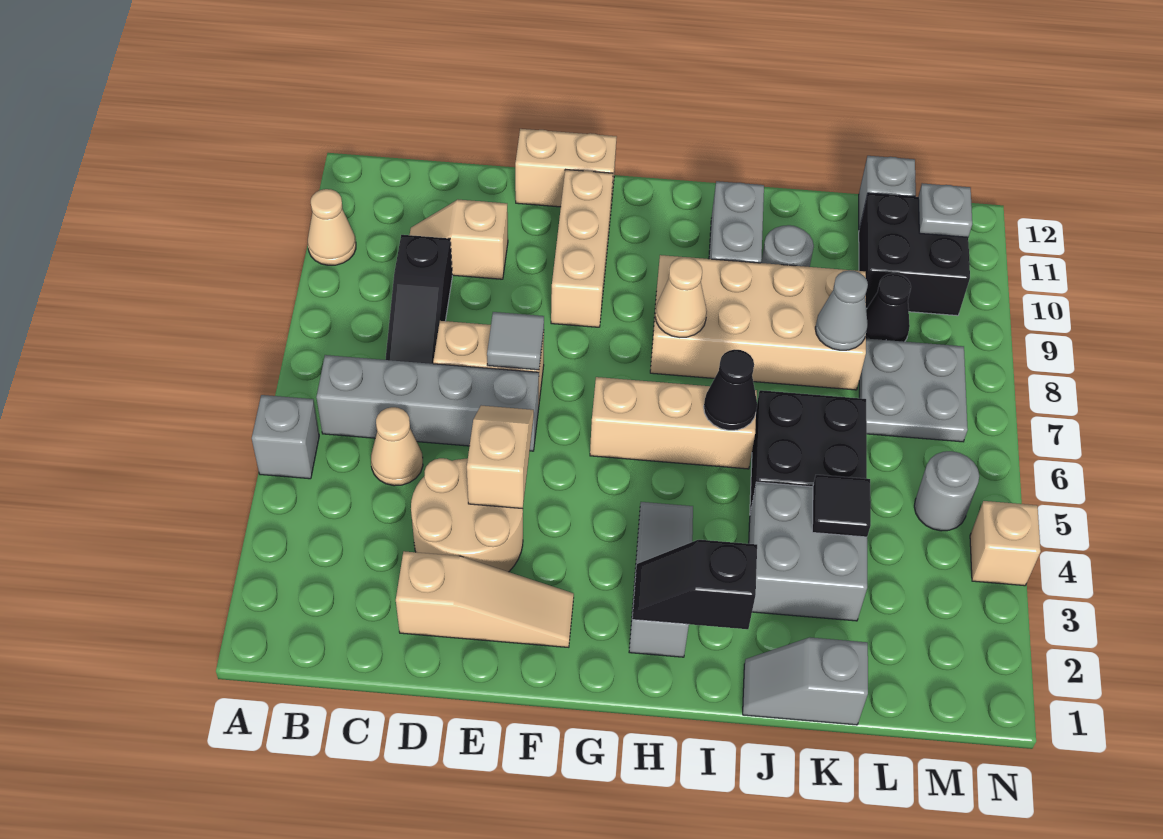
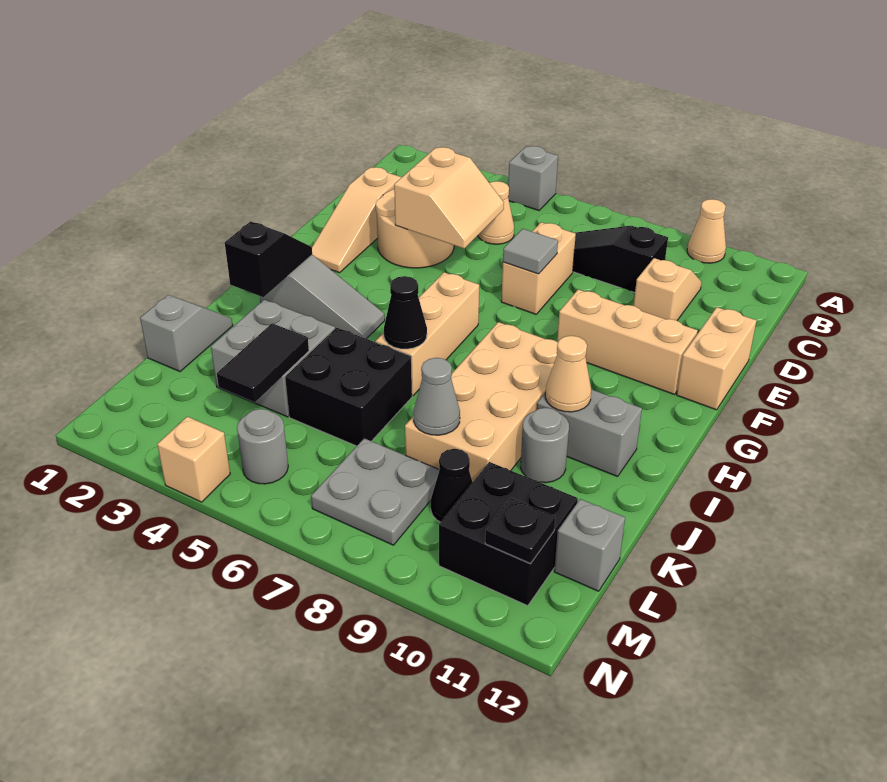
grey 1x4 brick [316,355,539,451] -> none
tan 1x2 slope [467,406,534,509] -> tan 2x2 slope [394,147,504,248]
tan 1x1 cone [655,257,707,337] -> tan 1x1 cone moved to [545,336,591,412]
black 1x1 tile [812,475,871,537] -> black 1x2 tile [217,323,309,402]
grey 1x1 plate [918,183,972,237] -> black 1x1 plate [485,498,555,563]

